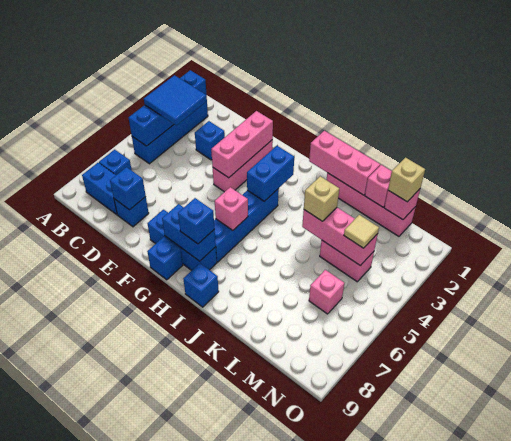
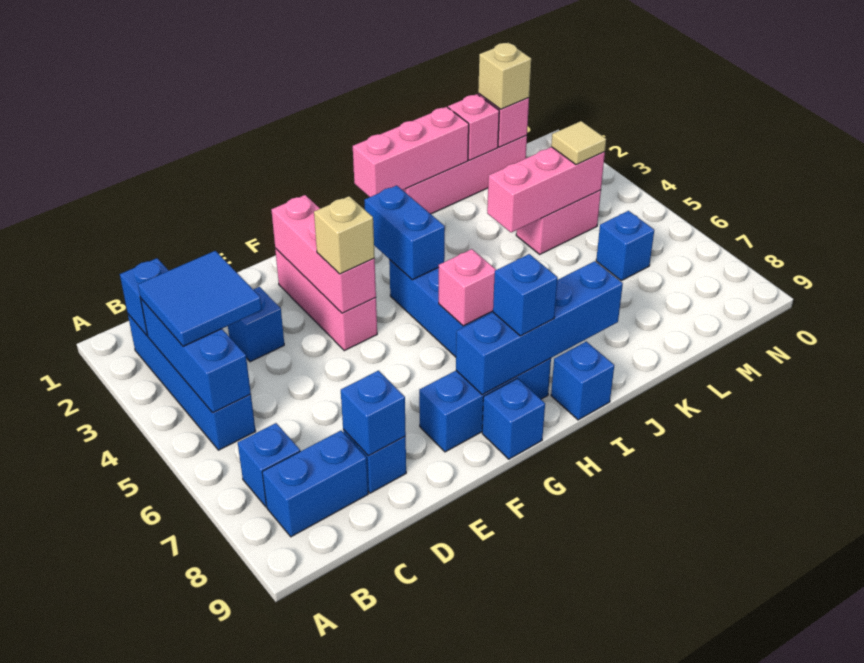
blue 1x2 brick [162,204,216,261] -> blue 1x4 brick [456,261,623,395]
tan 1x1 brick [304,176,339,221] -> tan 1x1 brick moved to [314,196,375,274]
pink 1x1 brick [309,270,344,314] -> blue 1x1 brick [596,211,654,281]

